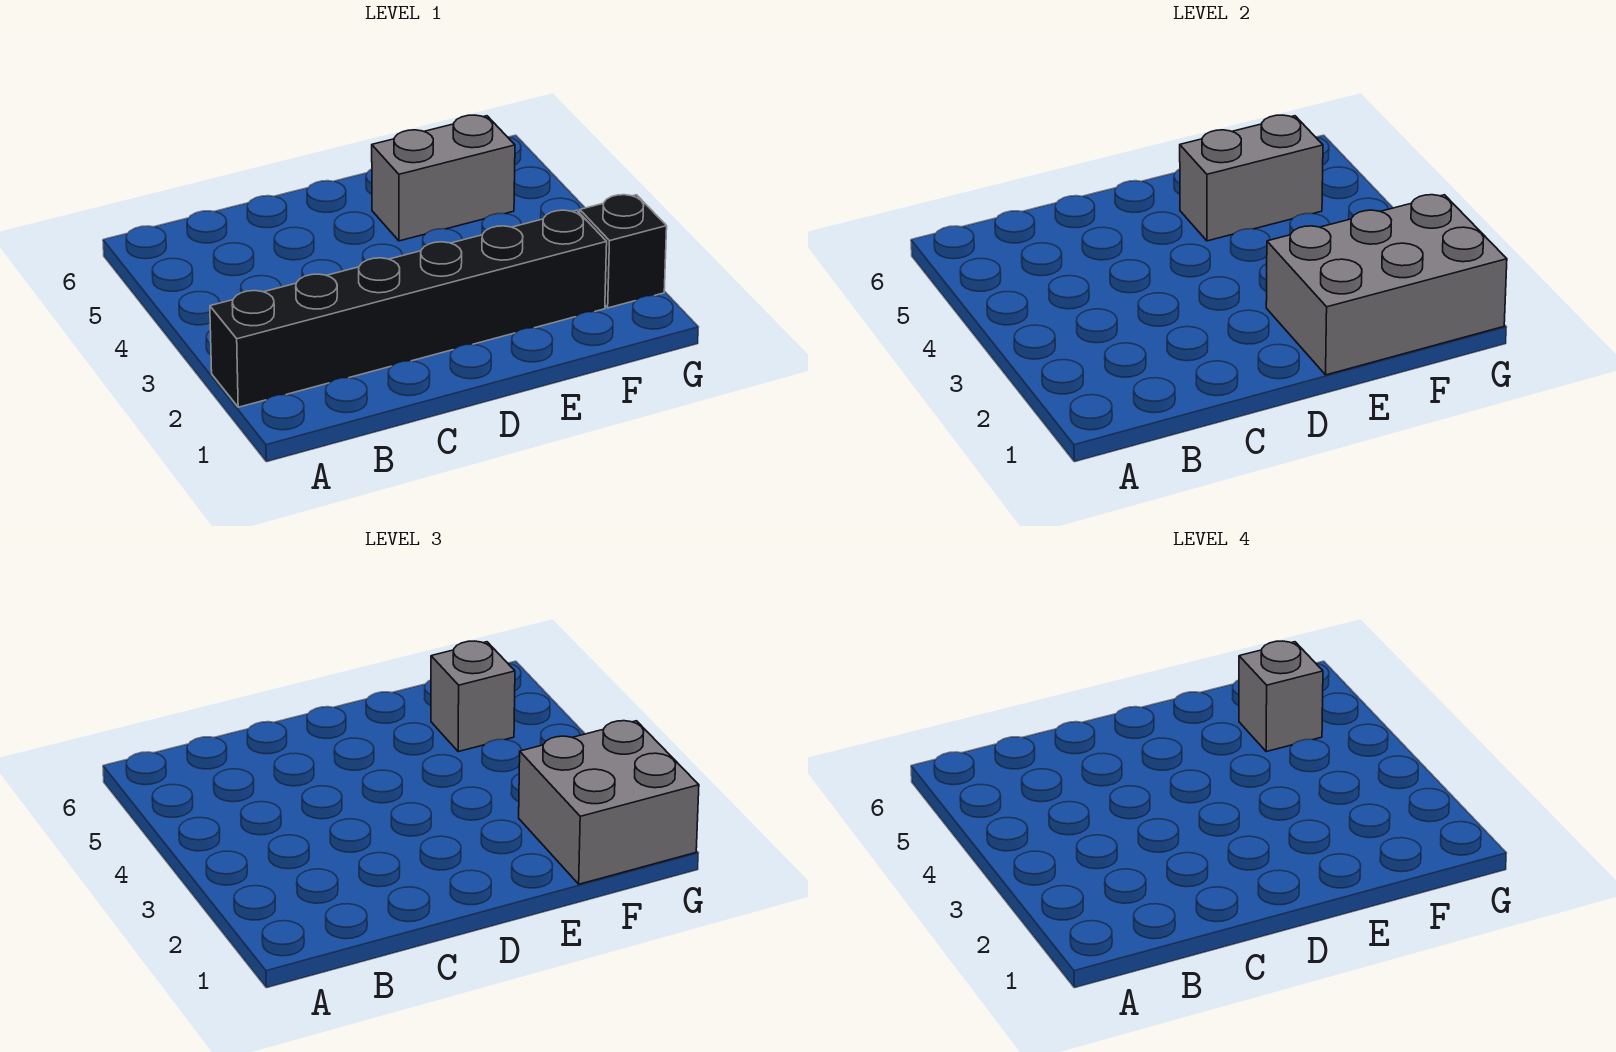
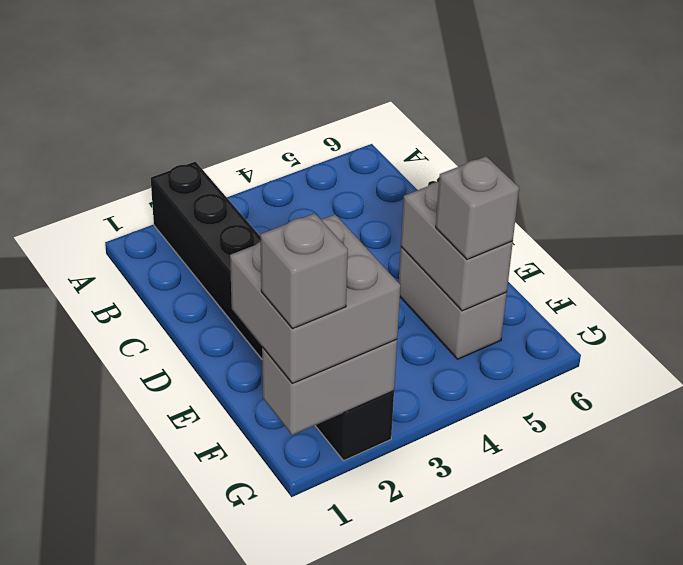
grey 2x3 brick [1266,195,1507,375] -> grey 1x2 brick [262,339,397,435]
grey 1x1 brick [1239,641,1323,752] -> grey 1x1 brick moved to [261,213,348,329]

